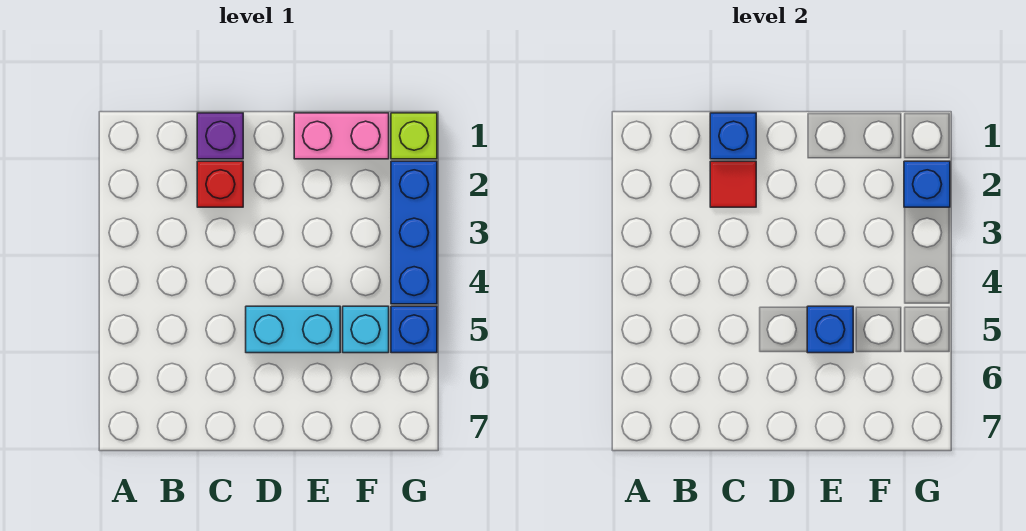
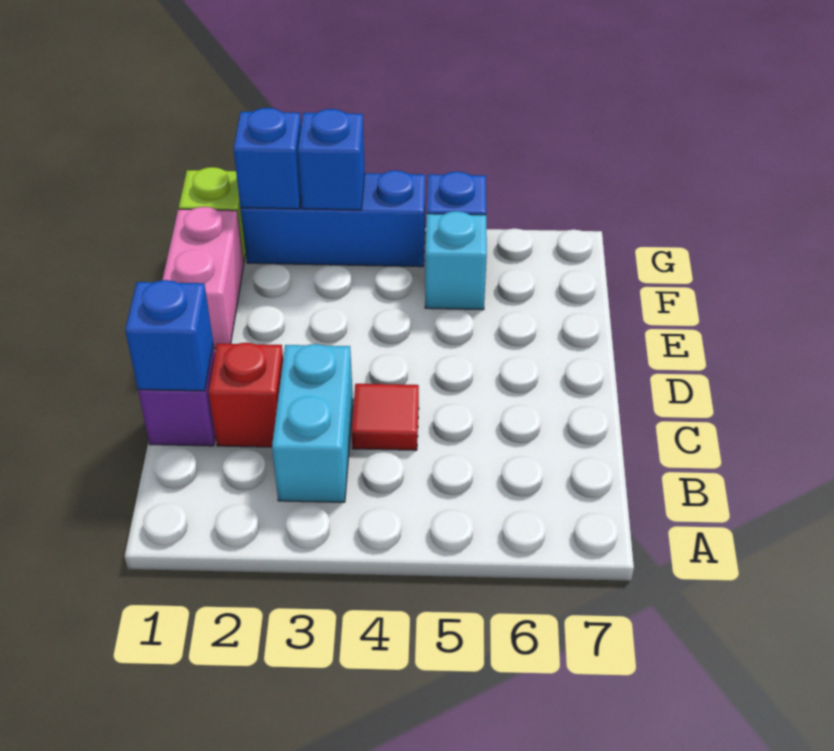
red 1x1 tile [710,161,756,207] -> red 1x1 tile moved to [352,384,419,450]
cyan 1x2 brick [246,306,340,353] -> cyan 1x2 brick moved to [272,344,353,502]
blue 1x1 brick [807,306,853,353] -> blue 1x1 brick moved to [298,109,365,210]

